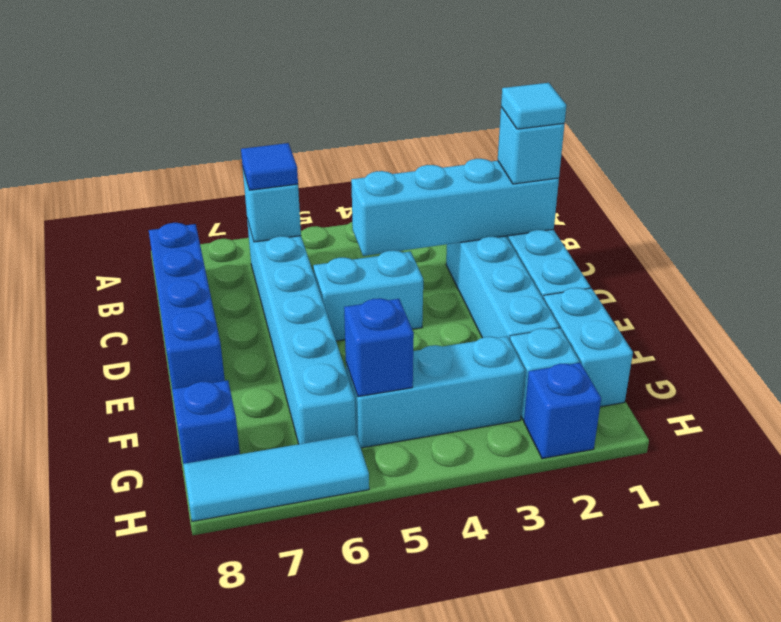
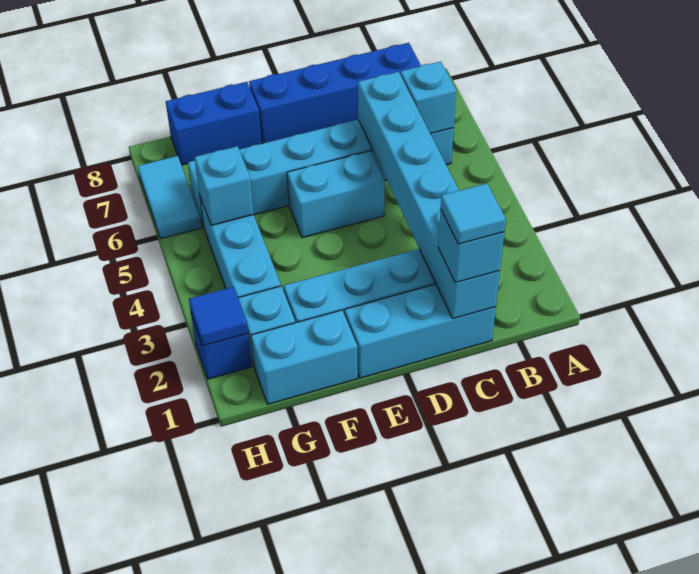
blue 1x1 tile [241,143,298,190] -> blue 1x1 tile moved to [189,287,248,346]
cyan 1x4 brick [351,159,559,256] -> cyan 1x6 brick [358,72,500,319]
cyan 1x2 brick [313,250,423,341] -> cyan 1x2 brick turned to [287,151,385,238]
blue 1x1 brick [344,298,414,397] -> cyan 1x1 brick [195,146,254,225]
blue 1x1 brick [172,380,240,464] -> blue 1x2 brick [166,82,261,165]
cyan 1x3 tile [183,435,369,521] -> cyan 1x2 tile [138,156,201,239]

